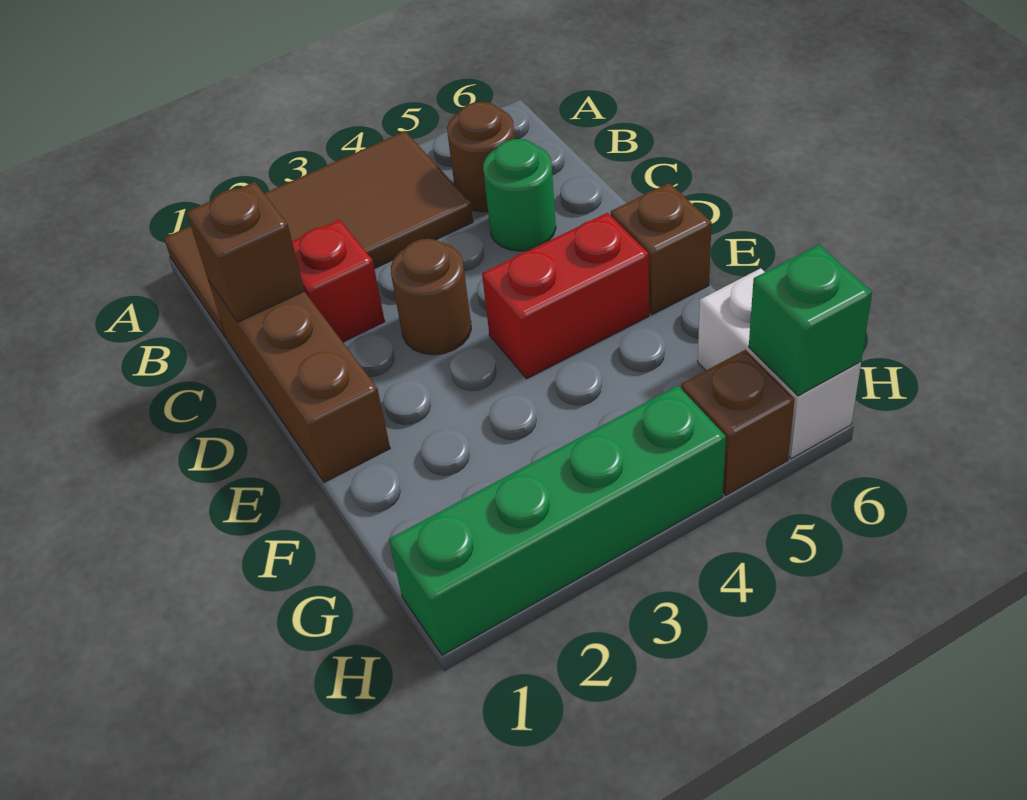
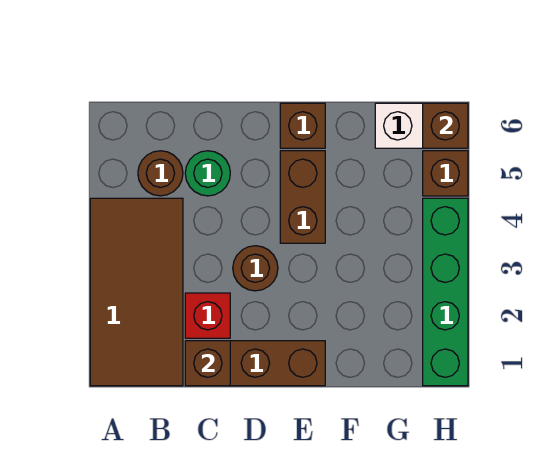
red 1x2 brick [482,213,649,379] -> brown 1x2 brick [280,151,325,243]
green 1x1 brick [749,245,872,396] -> brown 1x1 brick [423,103,468,148]

